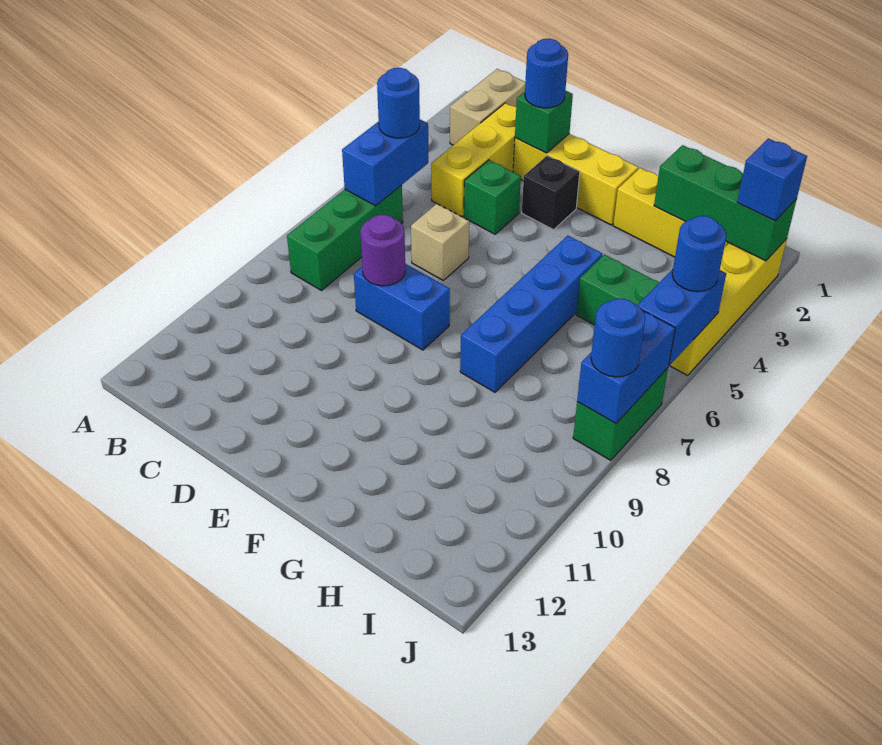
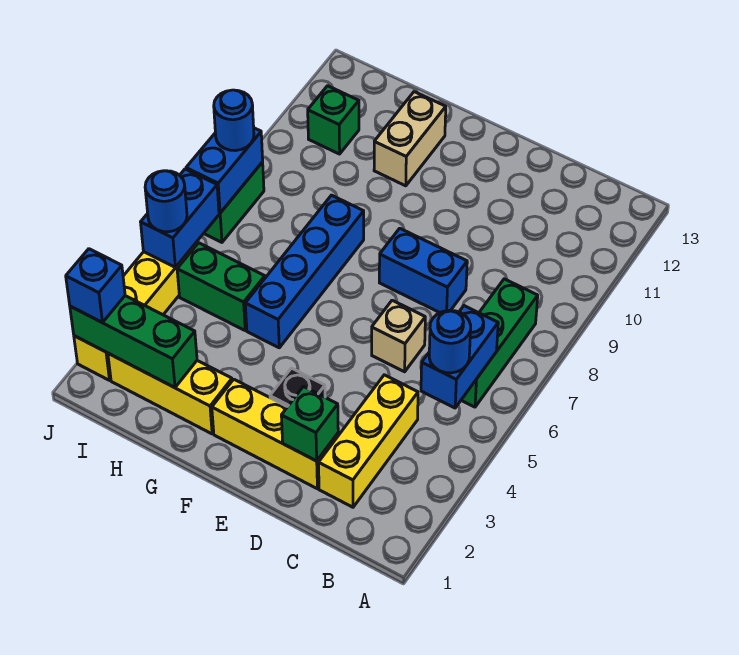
tan 1x2 brick [450,69,525,145] -> tan 1x2 brick moved to [374,92,446,186]
blue 1x1 round brick [525,39,568,108] -> none
green 1x1 brick [464,160,521,234] -> green 1x1 brick moved to [308,86,359,154]
purple 1x1 round brick [360,214,405,286] -> none

